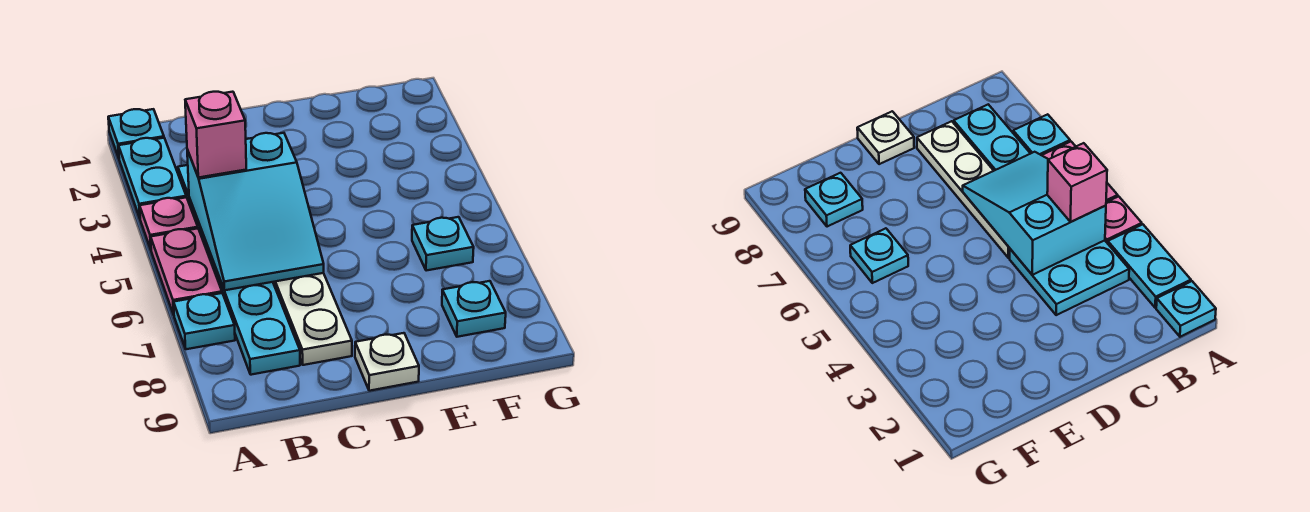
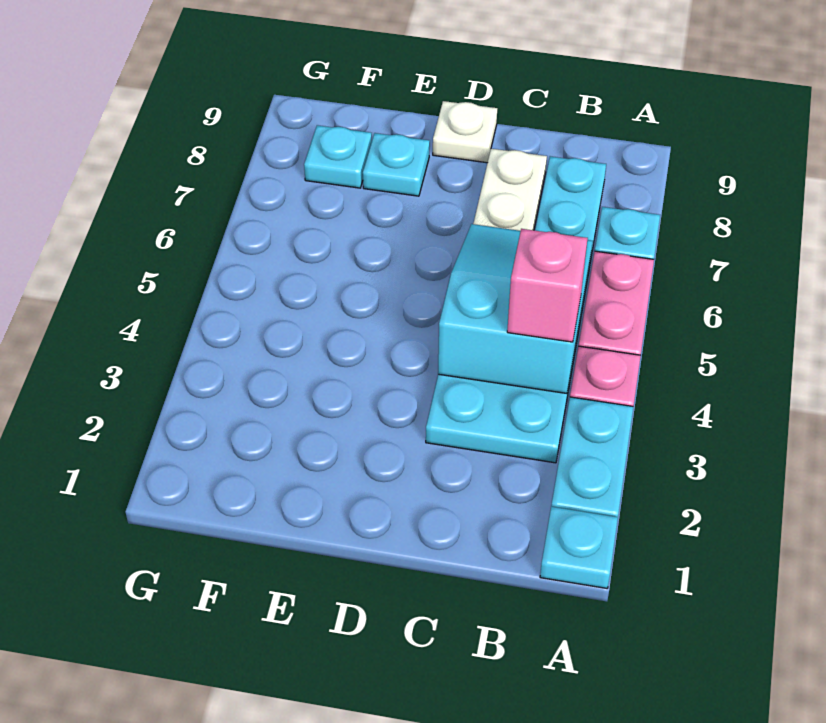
cyan 1x1 plate [412,217,474,271] -> cyan 1x1 plate moved to [363,133,430,196]

